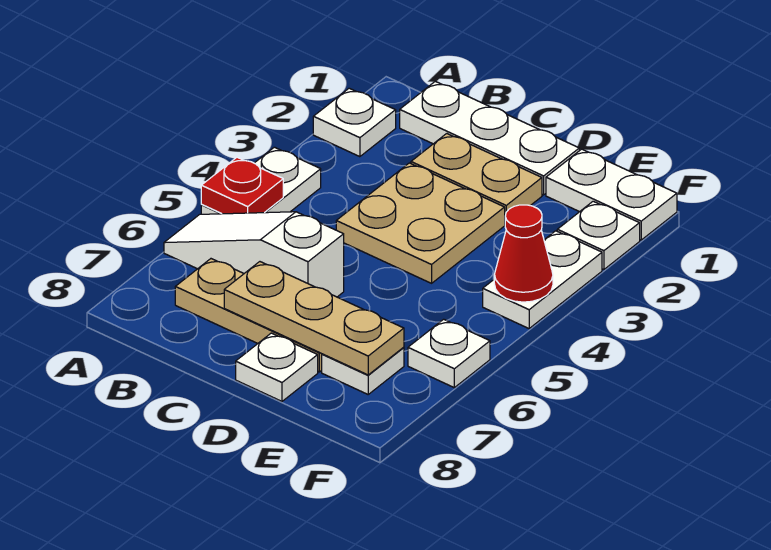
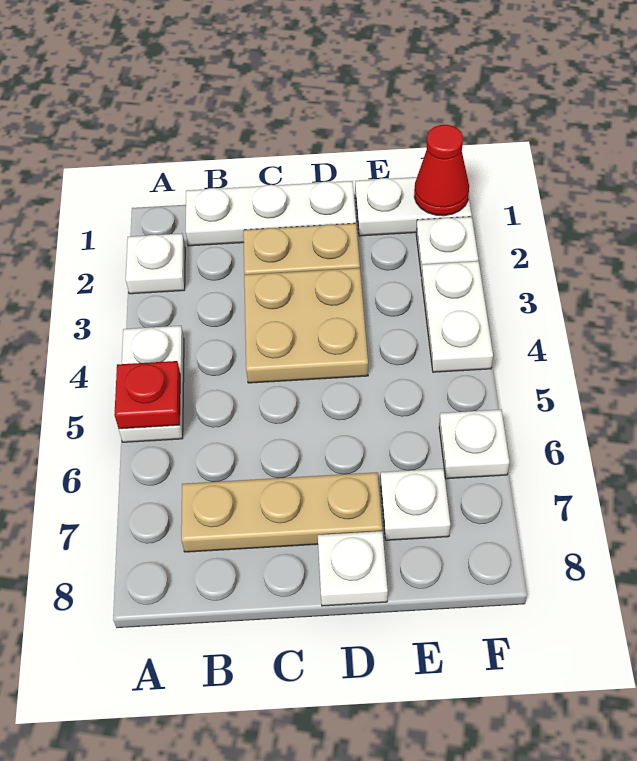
white 1x3 slope [164,212,344,297] -> none
tan 1x3 plate [224,262,404,375] -> none
red 1x1 cone [494,205,553,302] -> red 1x1 cone moved to [414,125,469,216]

